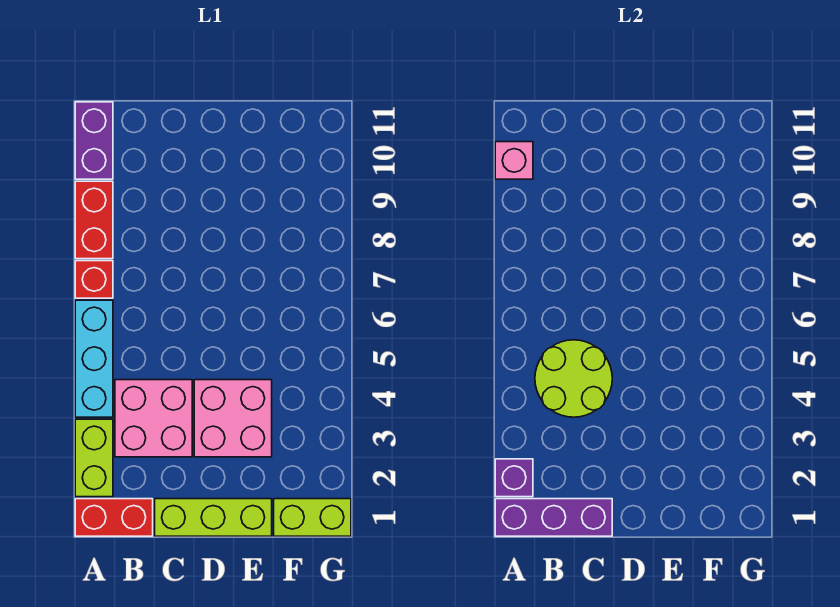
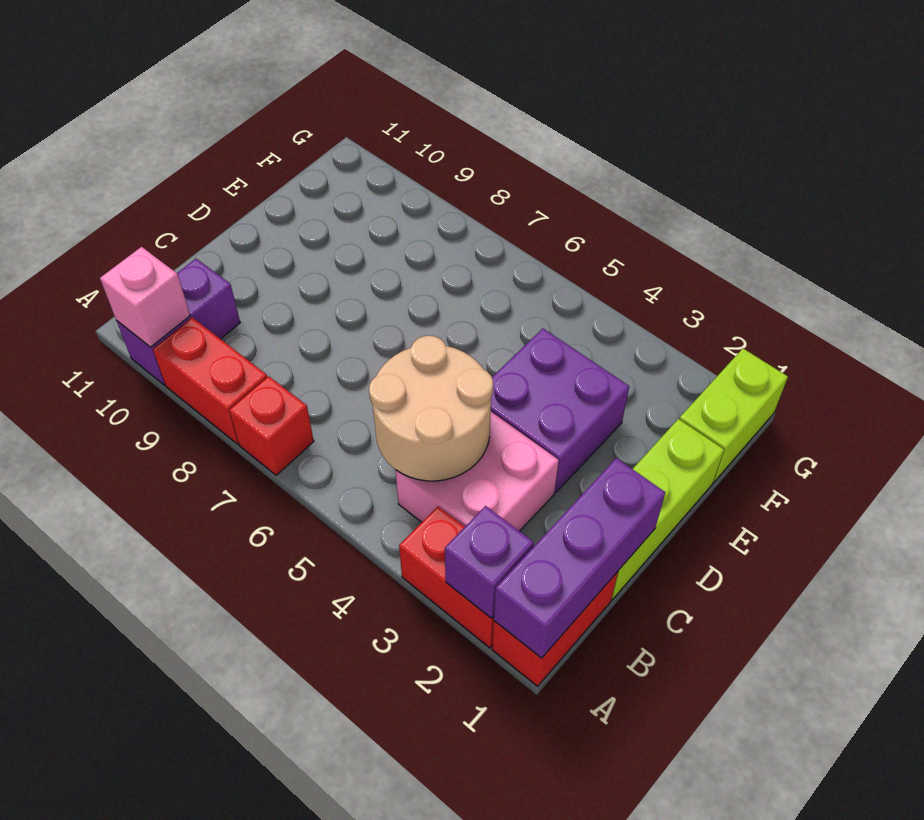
lime 1x2 brick [75,419,113,497] -> red 1x2 brick [399,506,494,648]
cyan 1x3 brick [75,300,113,417] -> none
purple 1x2 brick [75,102,113,179] -> purple 1x2 brick turned to [116,259,240,385]
lime 2x2 round brick [535,340,612,417] -> tan 2x2 round brick [369,336,493,481]
pink 2x2 brick [194,380,272,457] -> purple 2x2 brick [491,328,629,492]

